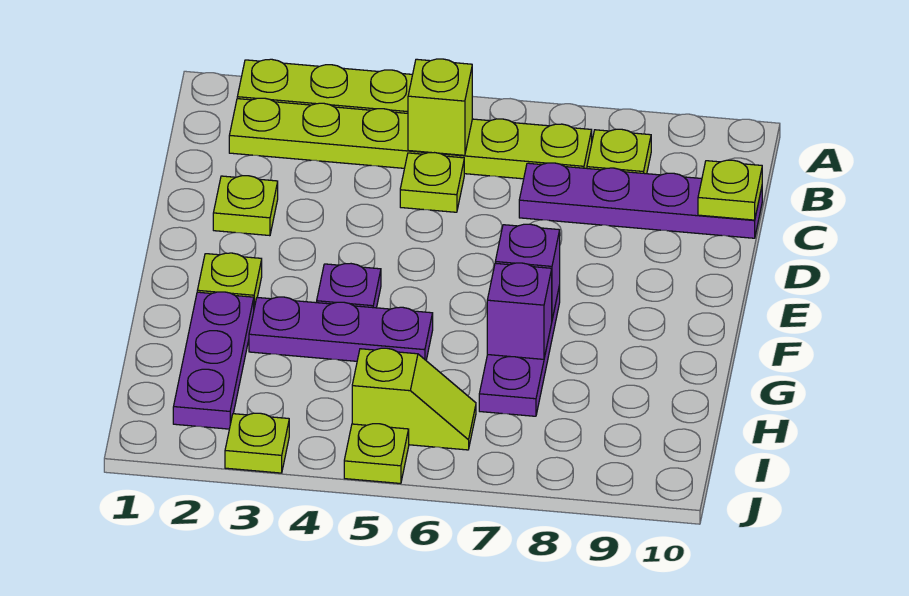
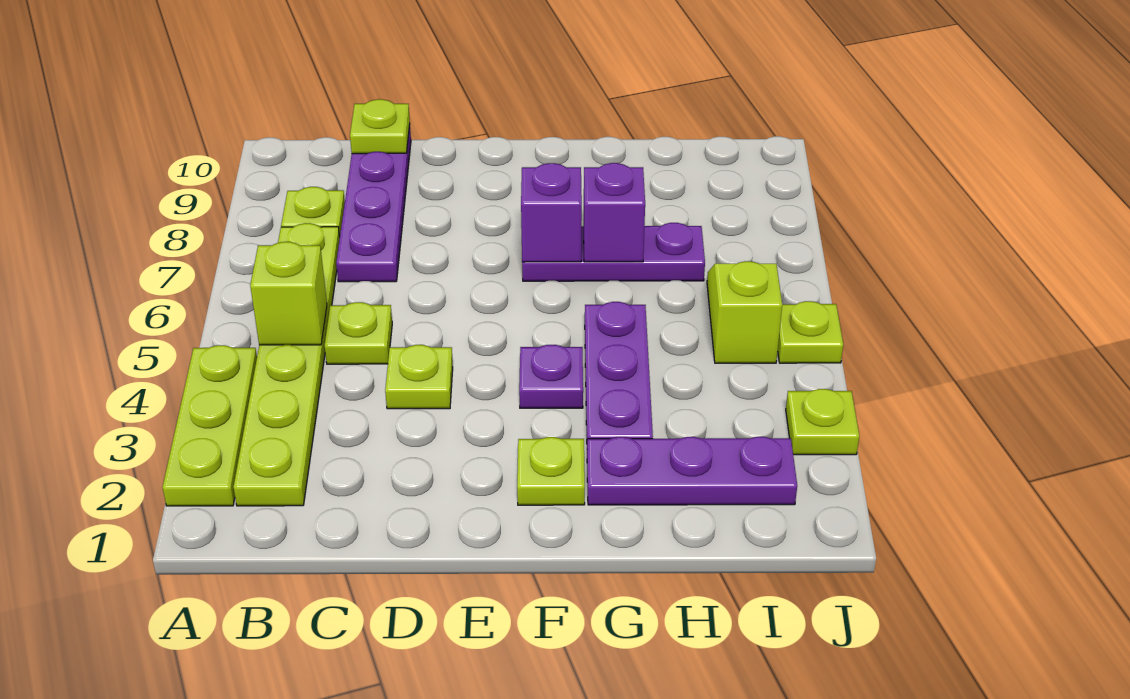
lime 1x1 plate [213,176,278,236] -> lime 1x1 plate moved to [385,345,453,409]

